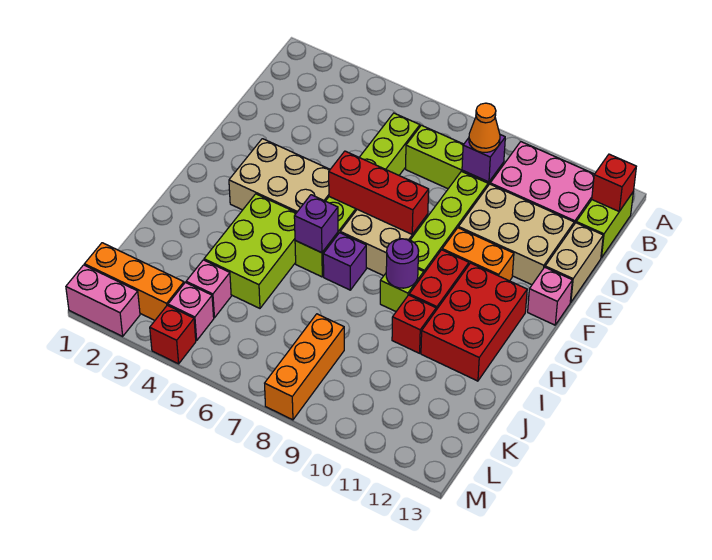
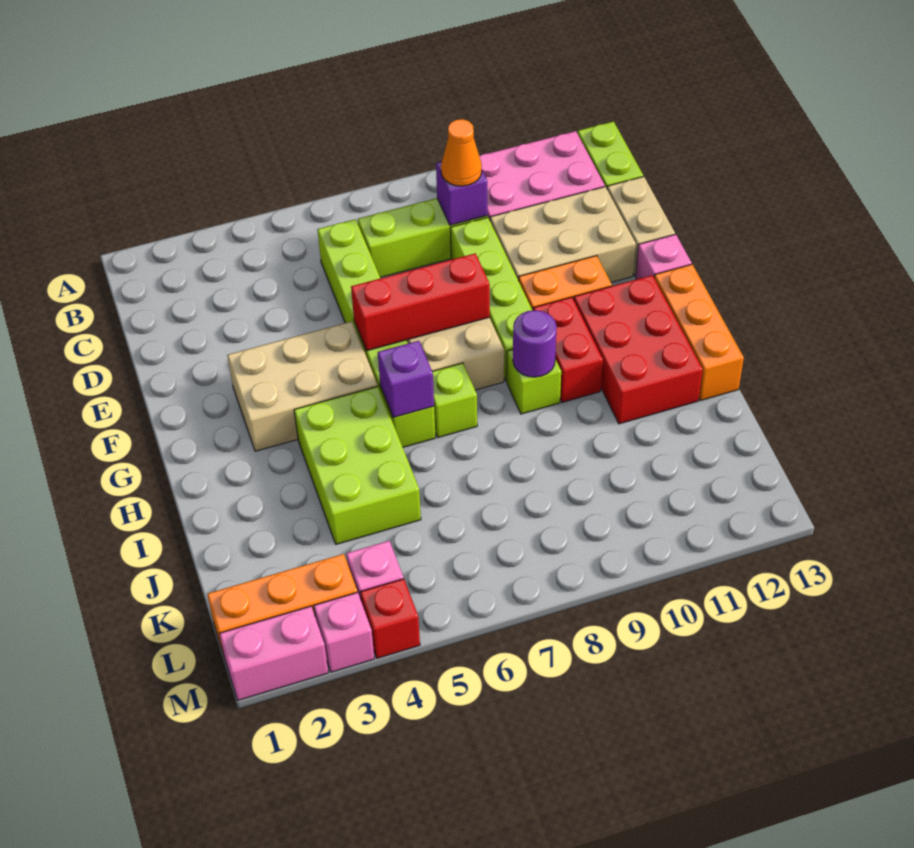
red 1x1 brick [592,154,636,211] -> none
purple 1x1 brick [323,233,366,290] -> lime 1x1 brick [432,363,477,437]
red 1x1 brick [392,295,436,353] -> none
pink 1x1 brick [186,260,231,318] -> pink 1x1 brick moved to [314,592,374,672]
orange 1x3 brick [265,314,344,420] -> orange 1x3 brick moved to [654,264,744,401]

